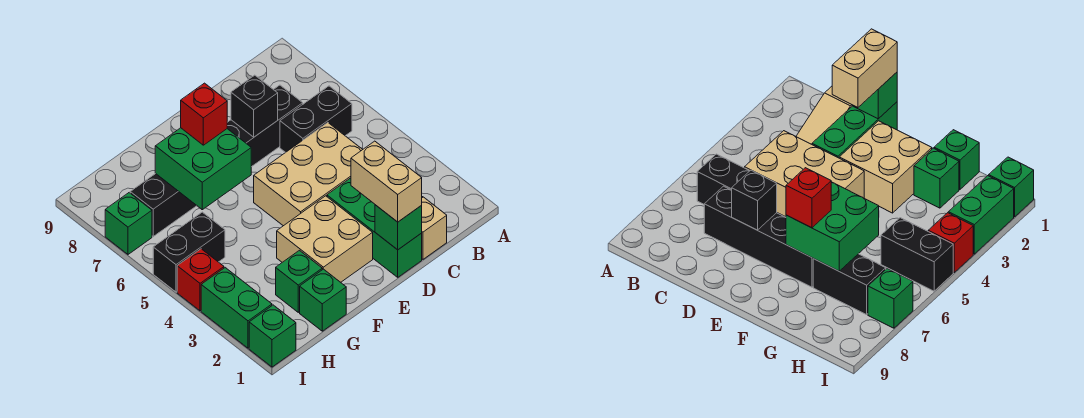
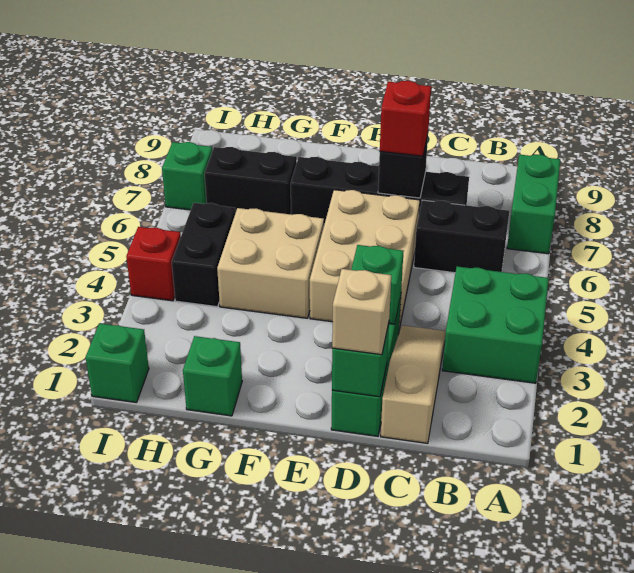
tan 2x3 brick [254,123,363,226] -> tan 2x3 brick turned to [310,190,420,329]
tan 1x2 brick [351,141,422,222] -> tan 1x1 brick [332,269,391,355]
tan 2x2 brick [277,196,373,282] -> tan 2x2 brick moved to [217,208,324,318]
green 2x2 brick [155,128,251,210] -> green 2x2 brick moved to [442,266,549,383]
red 1x1 brick [181,83,227,145] -> red 1x1 brick moved to [380,81,431,156]
green 1x1 brick [276,250,322,312] -> green 1x1 brick moved to [351,245,403,324]
black 1x2 brick [153,212,225,292] -> black 1x2 brick turned to [172,203,235,307]
green 1x2 brick [201,268,272,348] -> green 1x2 brick moved to [507,154,560,254]

